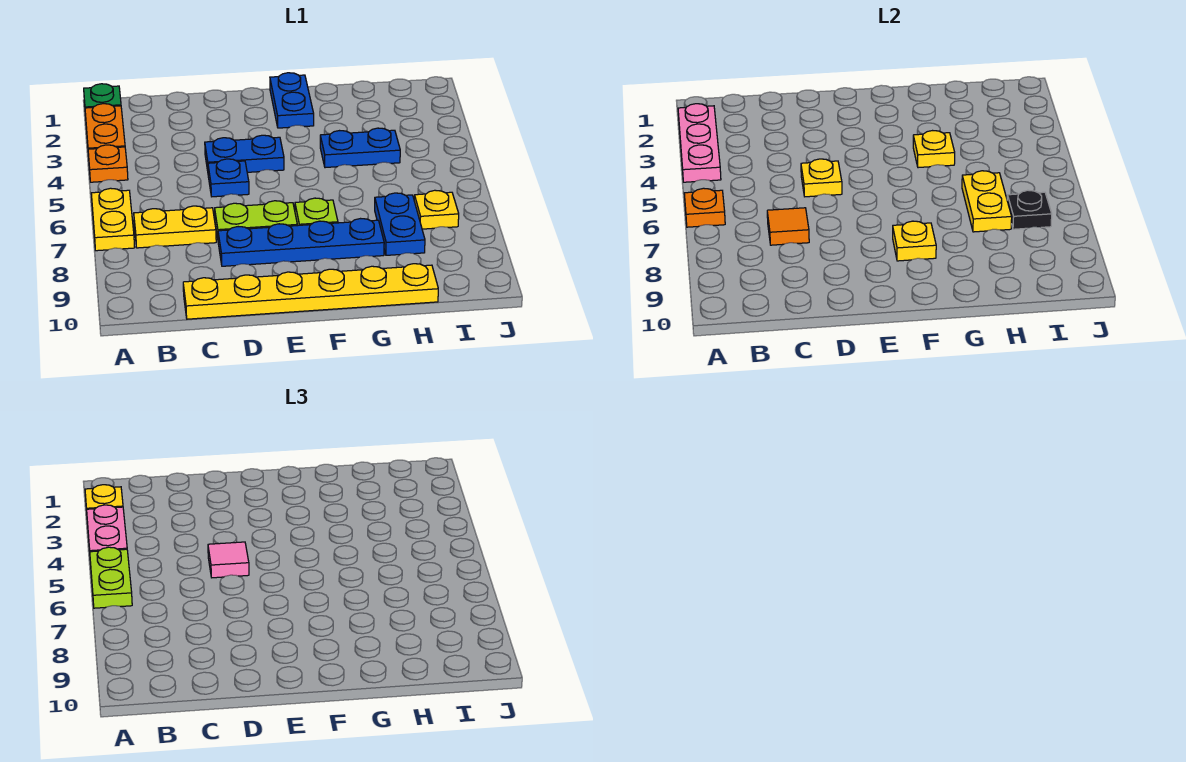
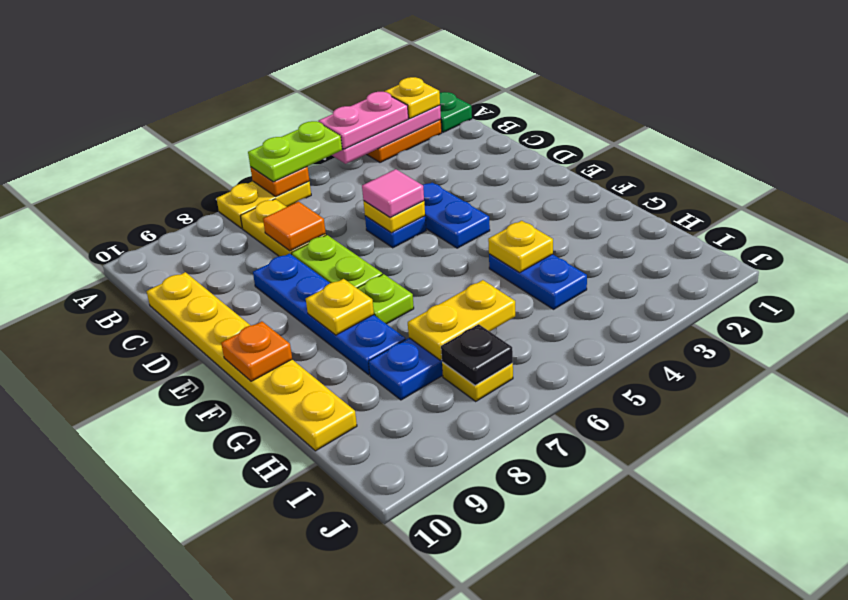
orange 1x1 plate [88,145,128,182] -> orange 1x1 plate moved to [221,321,292,381]
blue 1x2 plate [270,73,314,128] -> none

